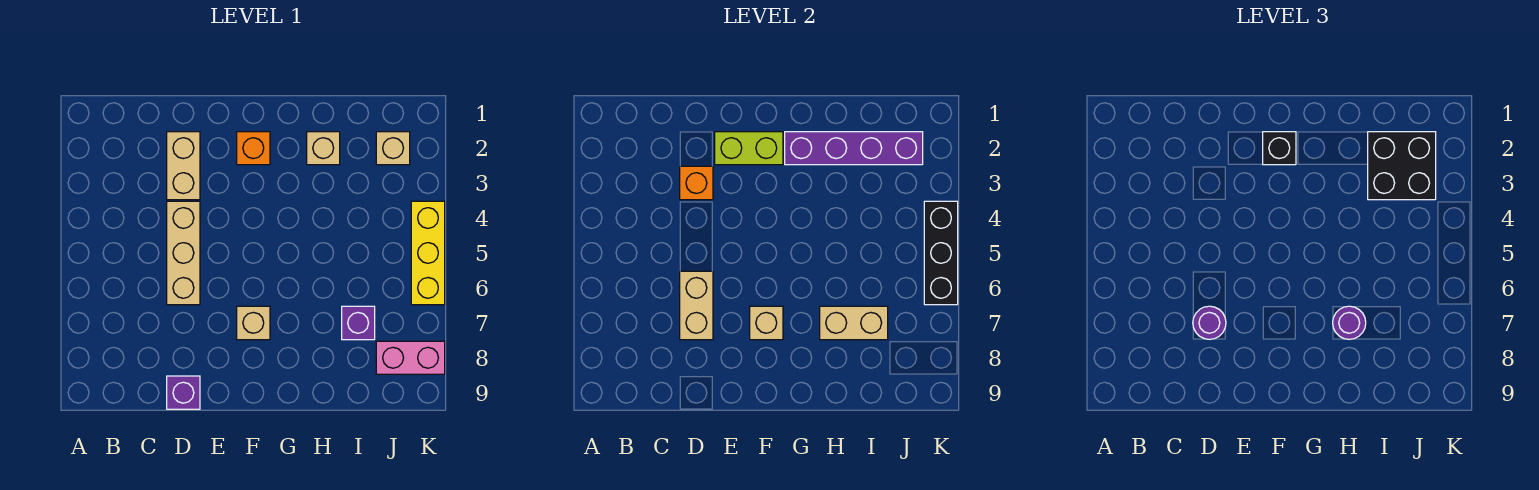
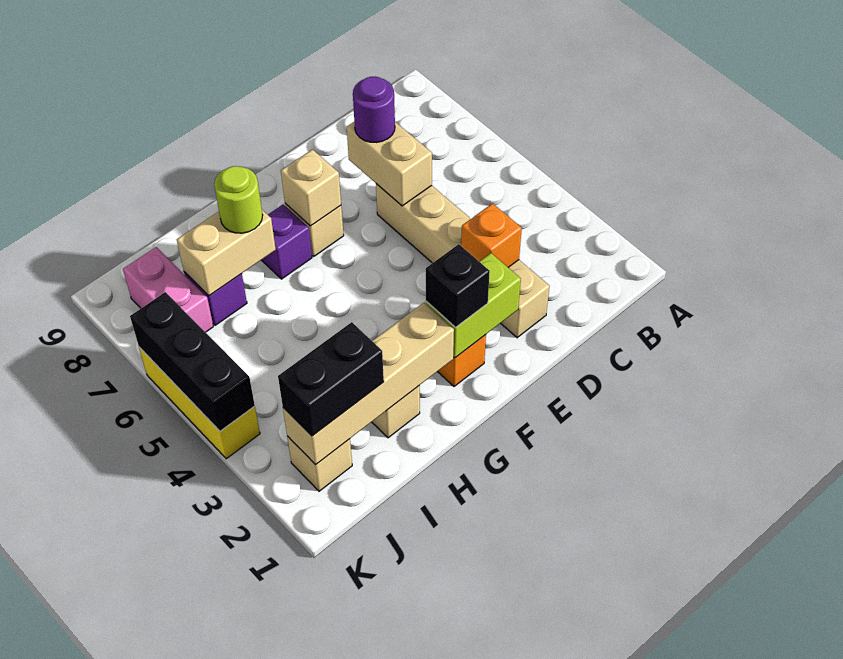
purple 1x1 brick [167,376,200,409] -> purple 1x1 brick moved to [262,204,312,279]
purple 1x4 brick [785,132,923,165] -> tan 1x4 brick [283,303,454,465]
purple 1x1 round brick [1333,306,1366,339] -> lime 1x1 round brick [214,166,263,233]
black 2x2 brick [1368,132,1436,200] -> black 1x2 brick [278,322,384,436]
pink 1x2 brick [376,341,445,374] -> pink 1x2 brick turned to [123,247,213,332]

